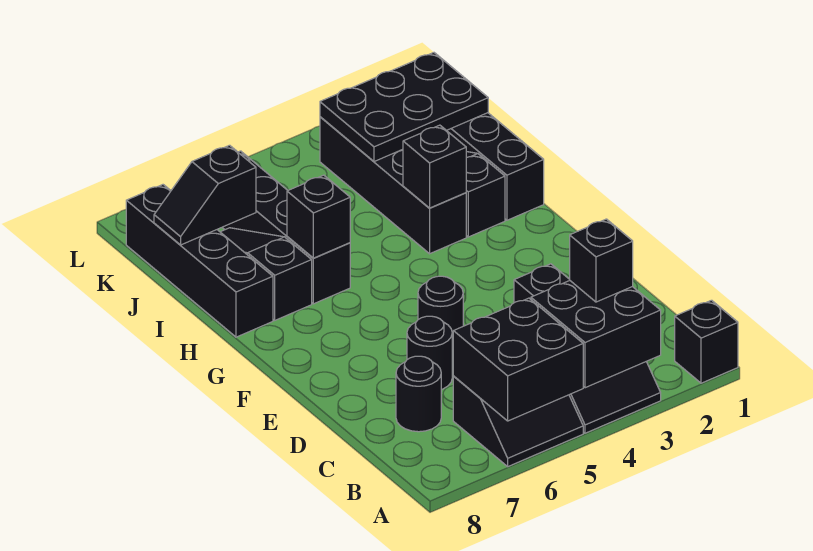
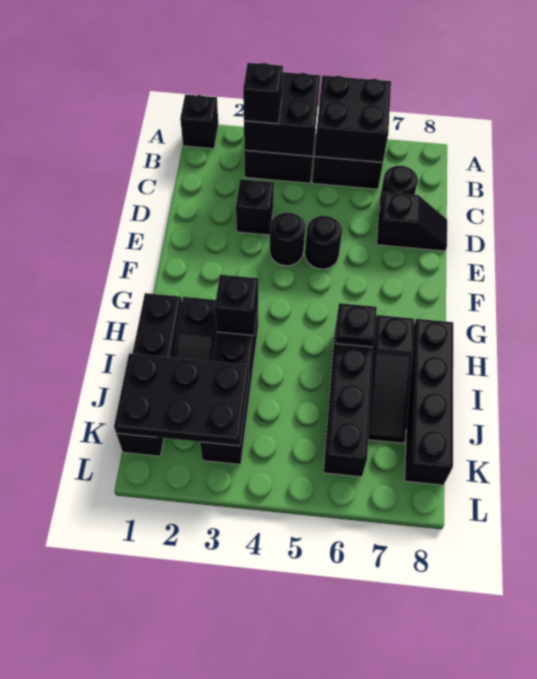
black 1x1 round brick [407,316,452,390] -> black 1x1 round brick moved to [270,213,305,266]
black 1x1 brick [287,175,350,258] -> black 1x1 plate [335,303,377,347]
black 1x2 slope [154,145,256,245] -> black 1x2 slope moved to [377,192,447,251]

